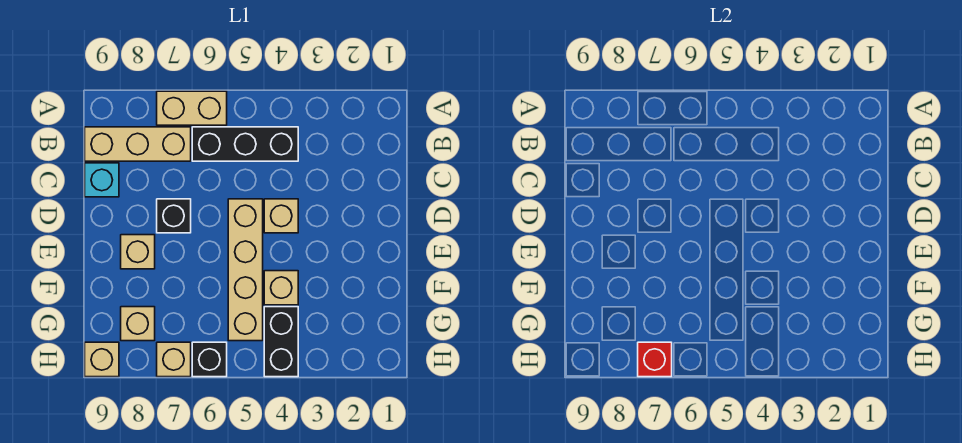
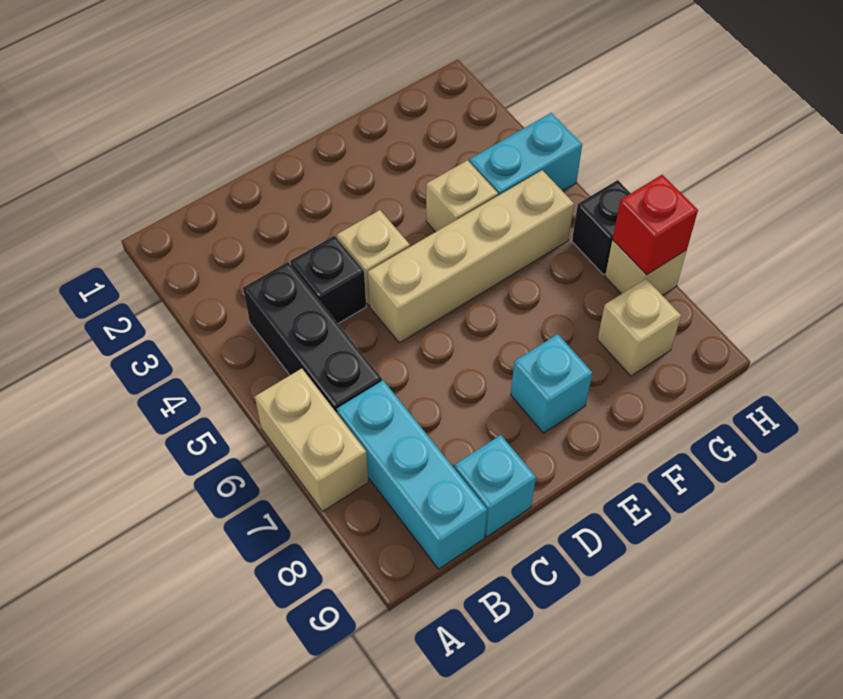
tan 1x3 brick [85,127,191,161] -> cyan 1x3 brick [337,380,487,569]
black 1x1 brick [157,199,191,233] -> black 1x1 brick moved to [291,236,366,323]
tan 1x1 brick [121,235,155,269] -> cyan 1x1 brick [511,334,592,433]
black 1x2 brick [264,307,298,377] -> cyan 1x2 brick [469,113,582,196]
tan 1x1 brick [85,342,119,377] -> none

